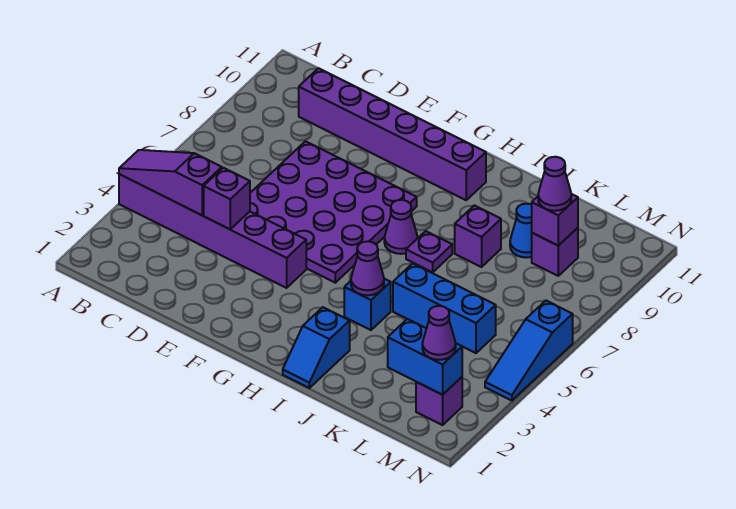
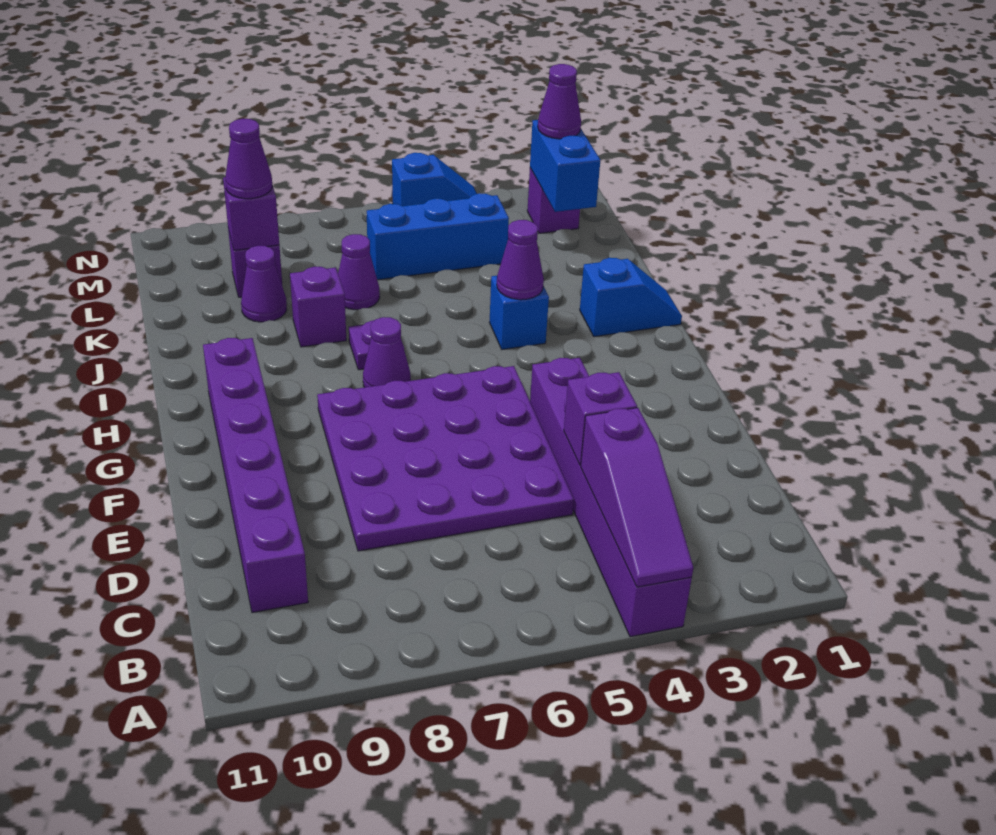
blue 1x3 brick [393,263,496,353] -> blue 1x3 brick turned to [367,193,509,280]
none -> purple 1x1 cone [338,234,380,310]
blue 1x1 cone [510,204,532,258] -> purple 1x1 cone [241,246,287,322]
blue 1x3 slope [485,301,573,401] -> blue 1x2 slope [392,153,477,206]

